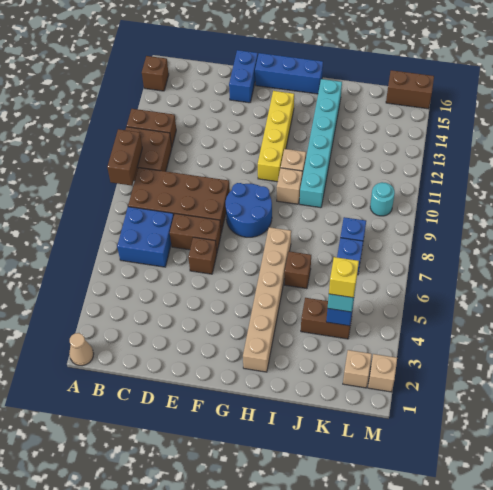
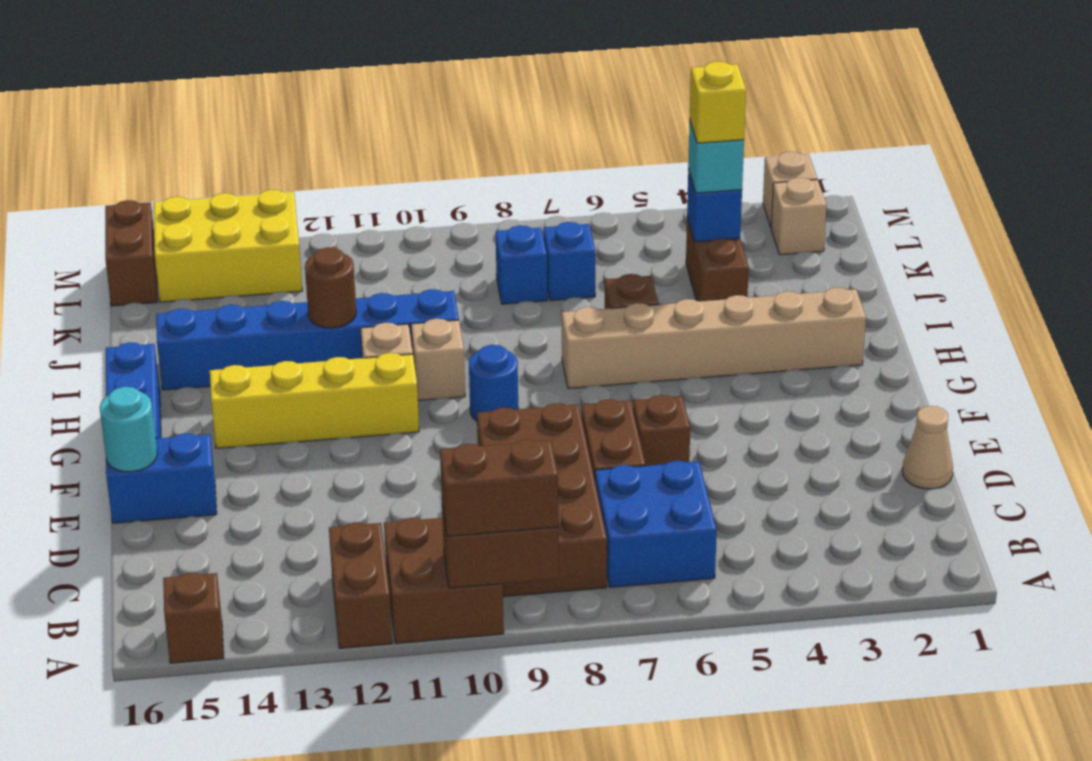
tan 1x1 cone [69,333,94,366] -> tan 1x1 cone moved to [902,406,953,489]
none -> brown 1x2 brick [440,439,558,537]
blue 2x2 round brick [226,183,272,237] -> blue 1x1 round brick [469,345,518,421]
cyan 1x6 brick [300,79,342,208] -> blue 1x6 brick [156,289,459,390]
none -> brown 1x1 round brick [305,247,356,328]
cyan 1x1 round brick [370,182,395,216] -> cyan 1x1 round brick moved to [100,387,157,472]
none -> yellow 2x3 brick [153,190,302,302]

